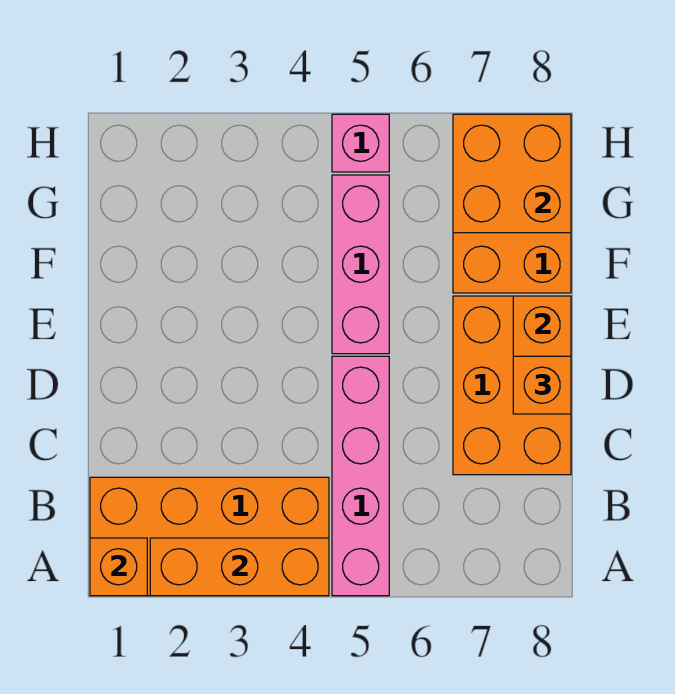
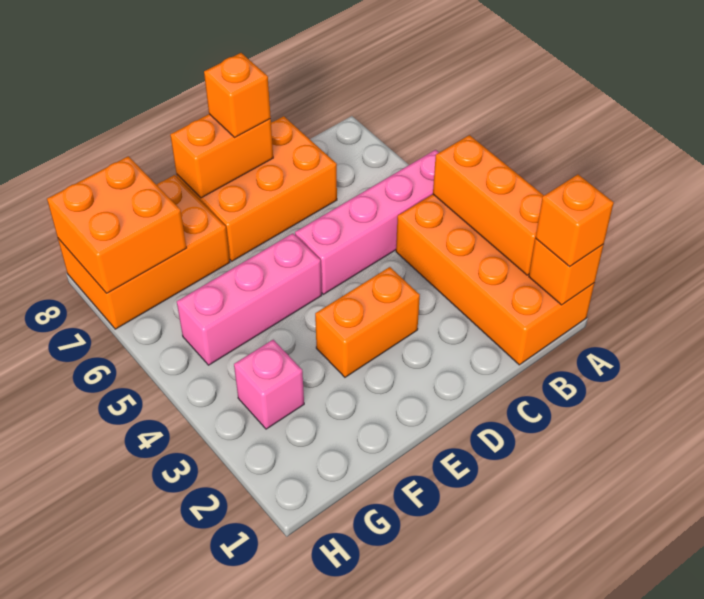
none -> orange 1x1 brick [536,175,614,267]
none -> orange 1x2 brick [315,267,420,377]
pink 1x1 brick [332,114,389,172] -> pink 1x1 brick moved to [234,340,304,429]

